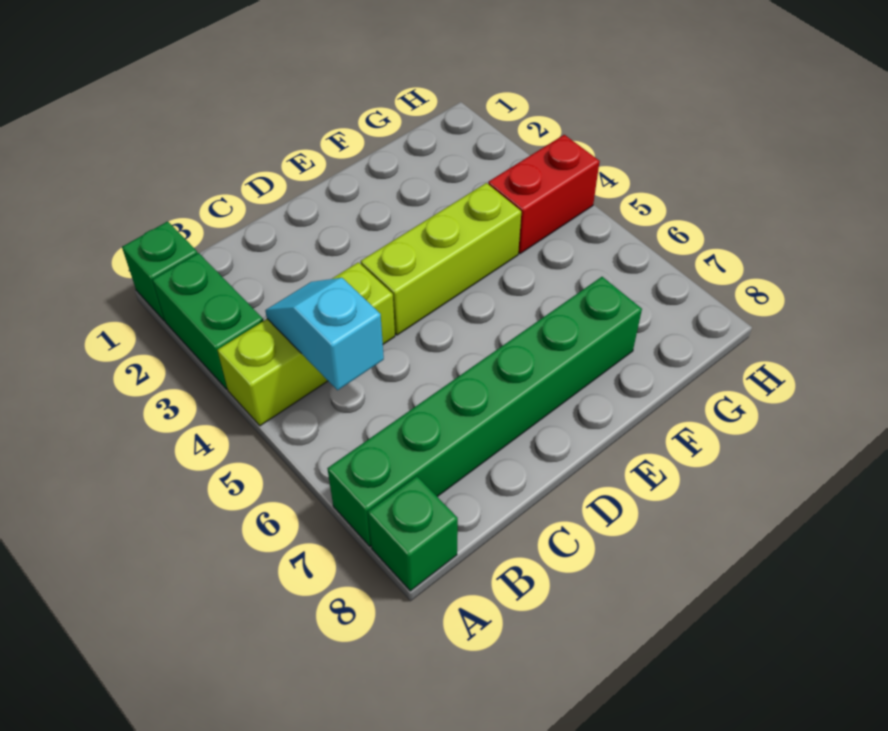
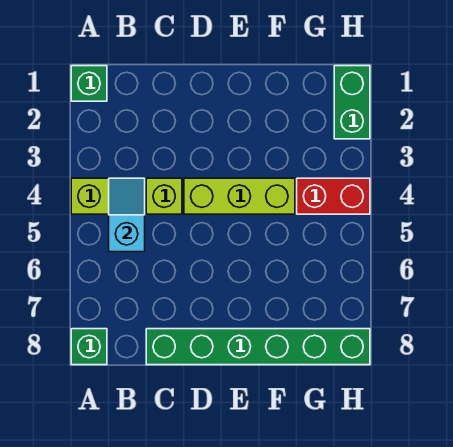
green 1x2 brick [152,253,263,389] -> green 1x2 brick moved to [334,66,370,139]
green 1x6 brick [327,277,642,546] -> green 1x6 brick moved to [146,329,370,365]

